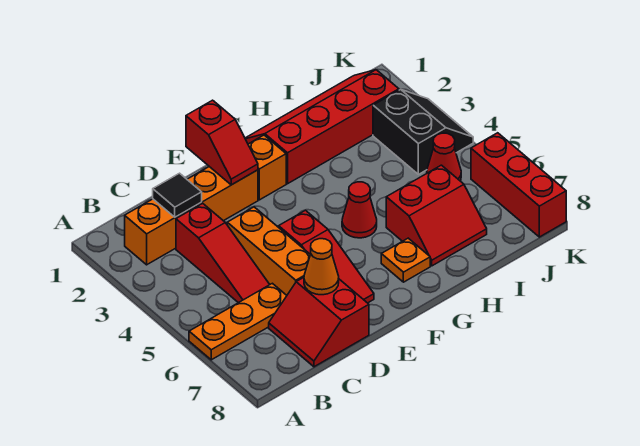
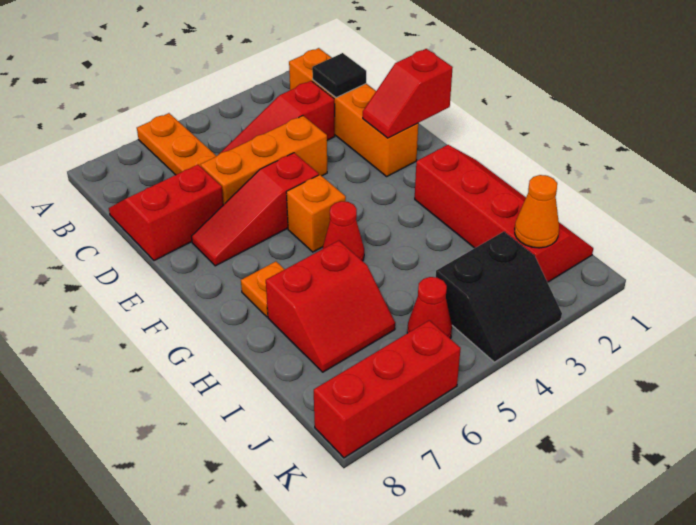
orange 1x1 cone [304,239,339,295] -> orange 1x1 cone moved to [515,175,559,248]
orange 1x1 brick [248,135,286,200] -> orange 1x1 brick moved to [286,175,346,252]
red 2x2 slope [386,165,487,266] -> red 2x2 slope turned to [266,241,395,372]

